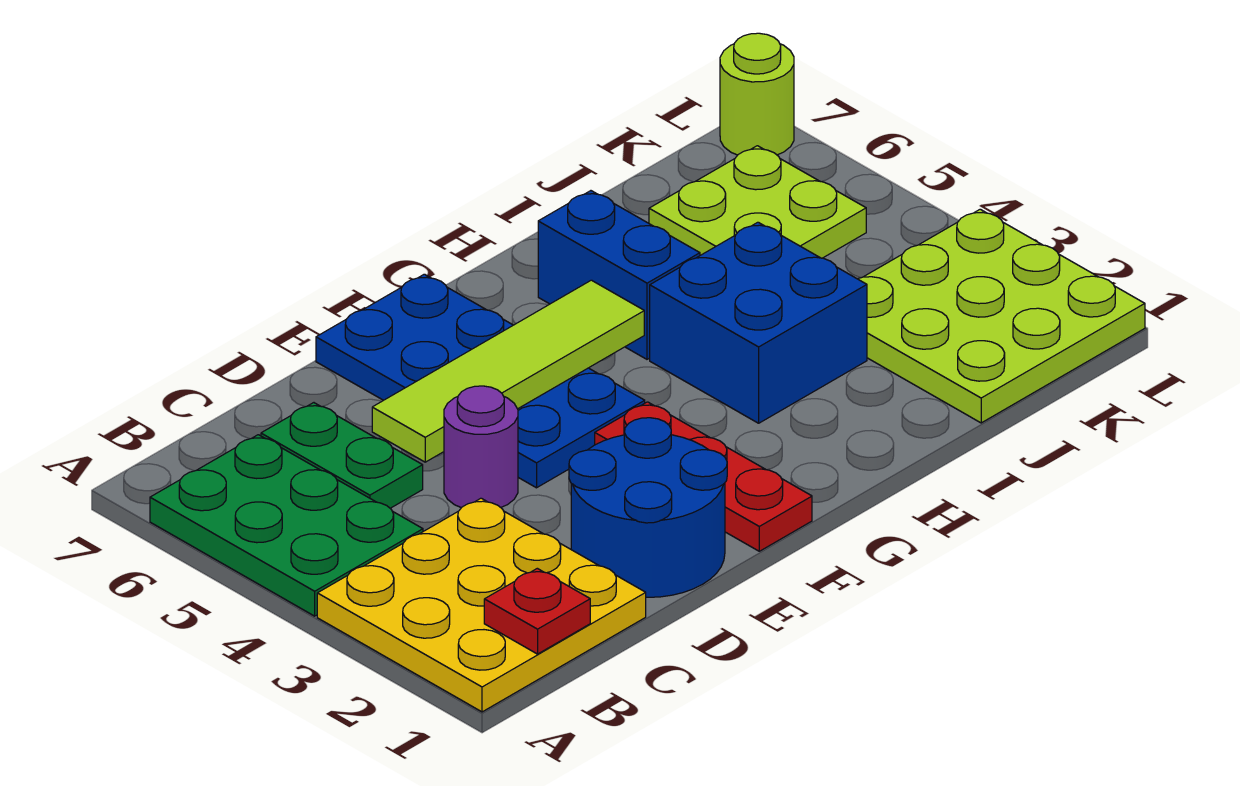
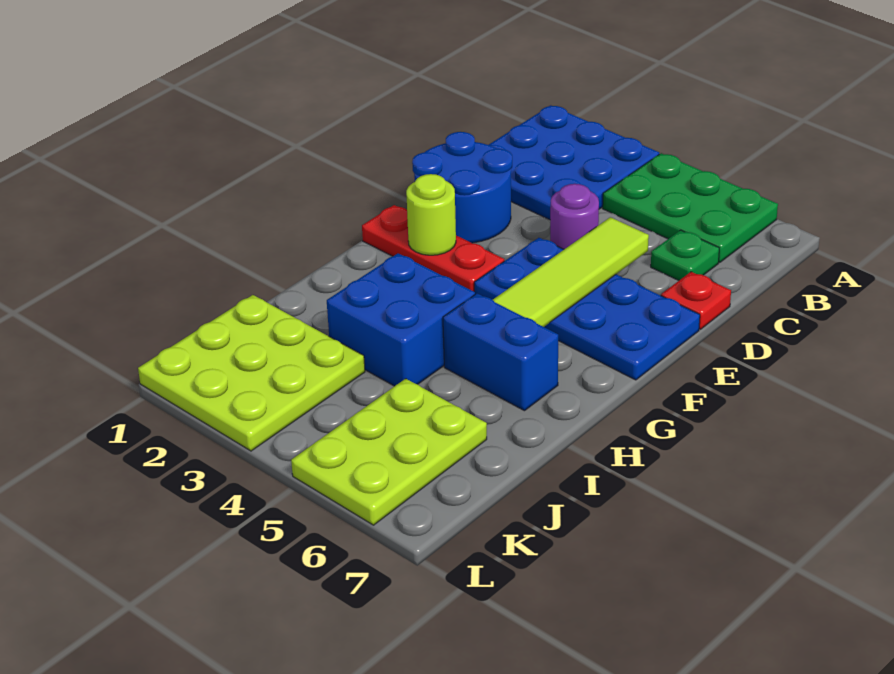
yellow 3x3 plate [317,498,646,712] -> blue 3x3 plate [489,105,659,220]
red 1x1 plate [484,568,590,654] -> red 1x1 plate moved to [661,272,731,329]
green 1x2 plate [261,403,423,508] -> green 1x1 plate [651,230,719,280]
lime 2x2 plate [649,146,866,258] -> lime 2x3 plate [291,379,487,525]
lime 1x1 round brick [720,33,794,155] -> lime 1x1 round brick moved to [406,174,456,255]

